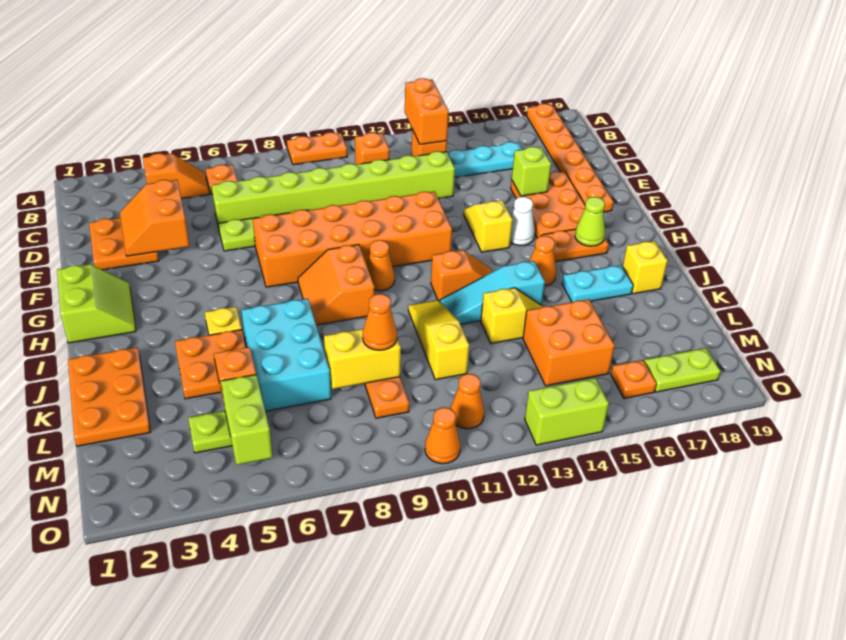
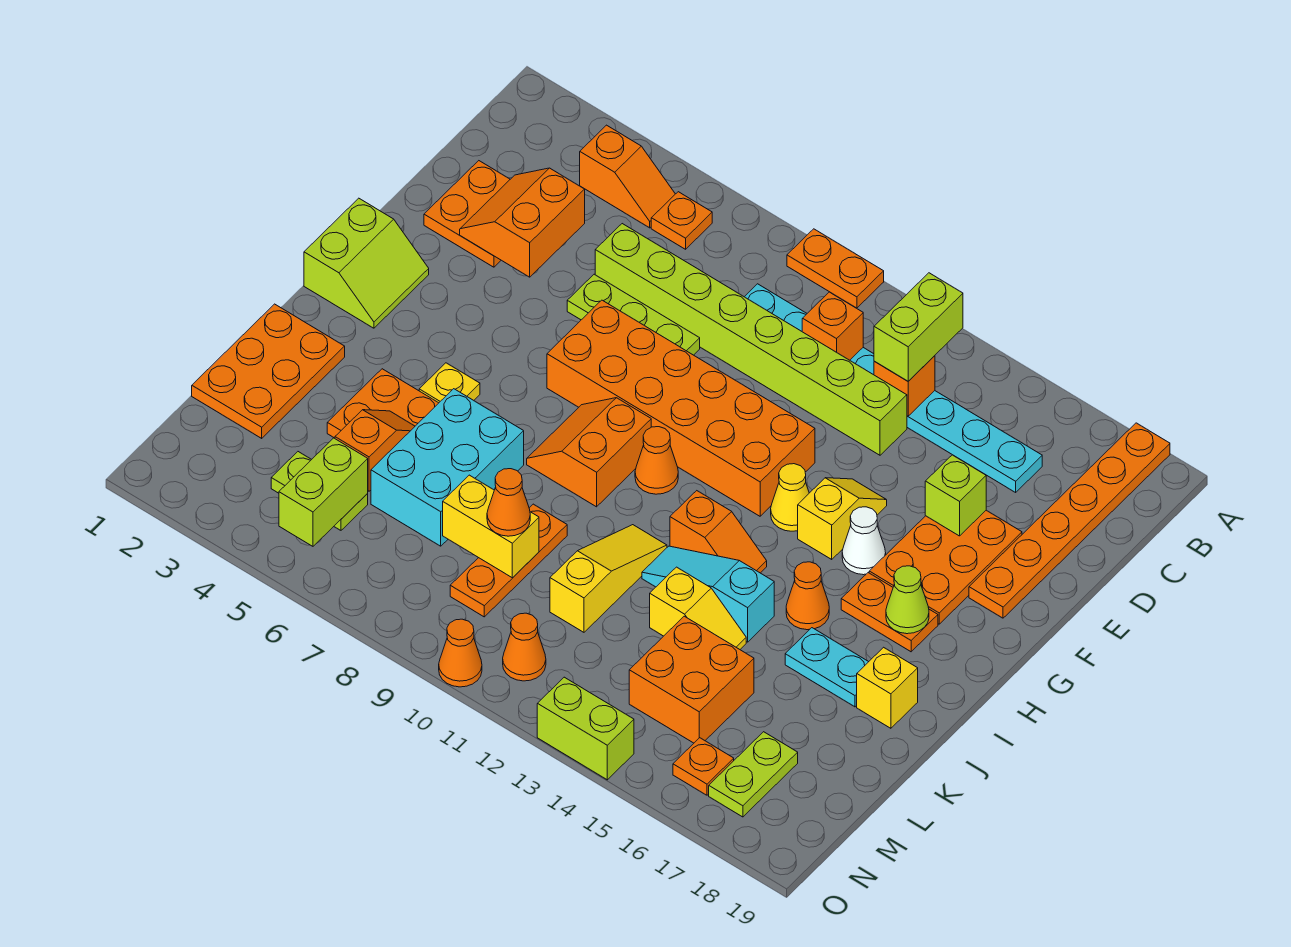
orange 1x2 brick [405,78,449,144] -> lime 1x2 brick [874,273,963,381]
none -> yellow 1x1 cone [771,464,809,531]
lime 1x2 plate [644,348,721,392] -> lime 1x2 plate turned to [709,732,798,817]

